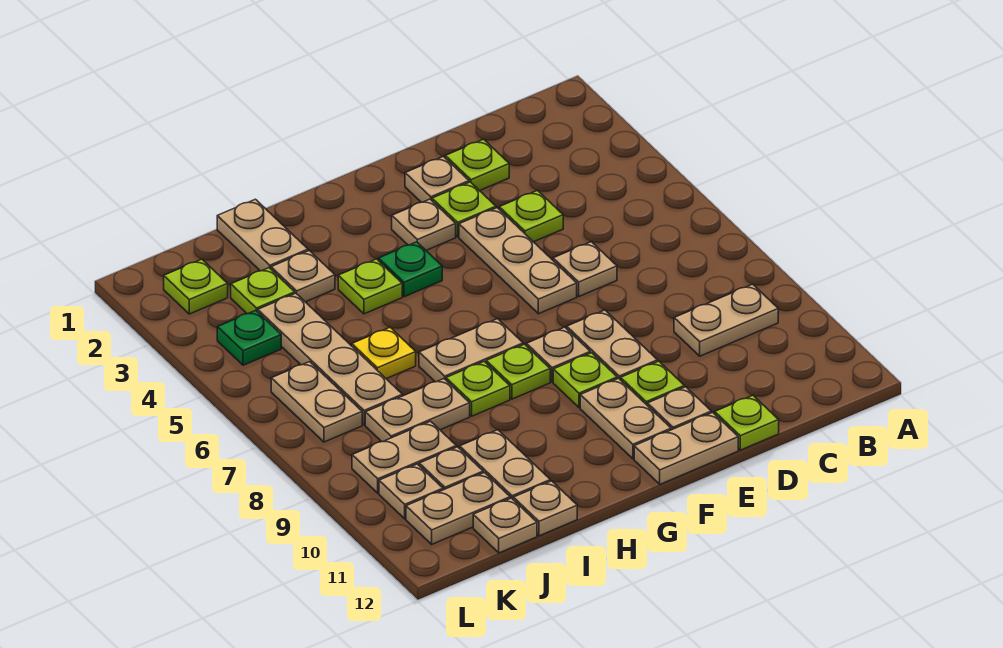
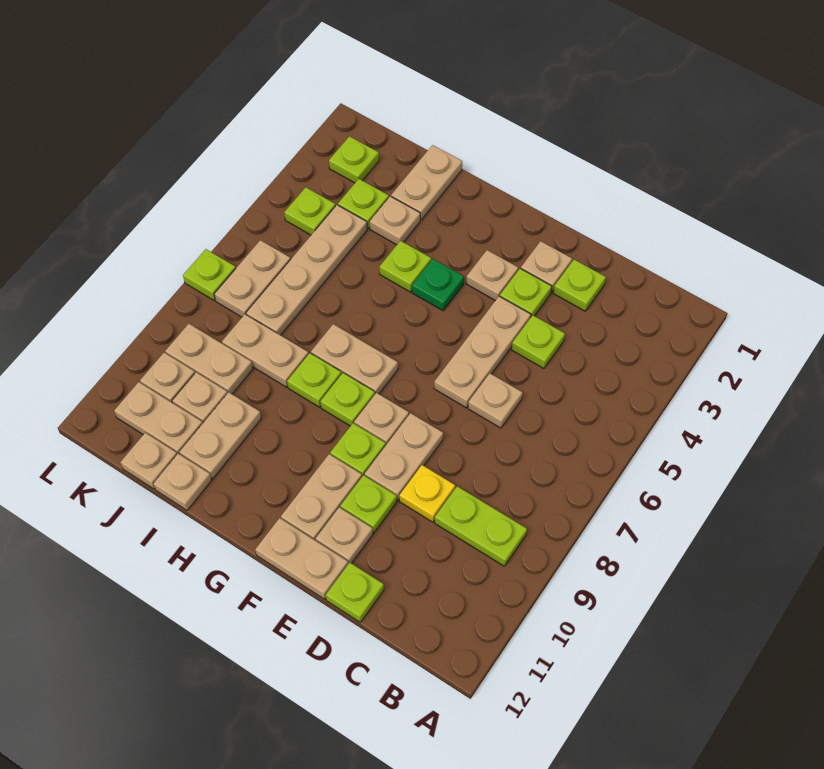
tan 1x2 plate [674,284,778,356] -> lime 1x2 plate [435,486,527,566]
yellow 1x1 plate [352,328,416,379] -> yellow 1x1 plate moved to [399,465,455,522]
green 1x1 plate [217,310,281,365] -> lime 1x1 plate [284,187,335,235]
none -> lime 1x1 plate [183,249,236,300]

